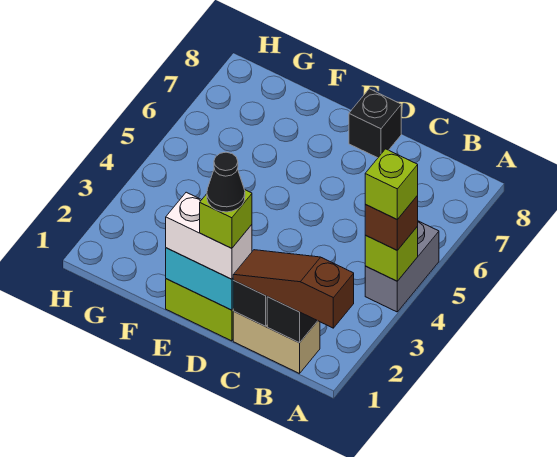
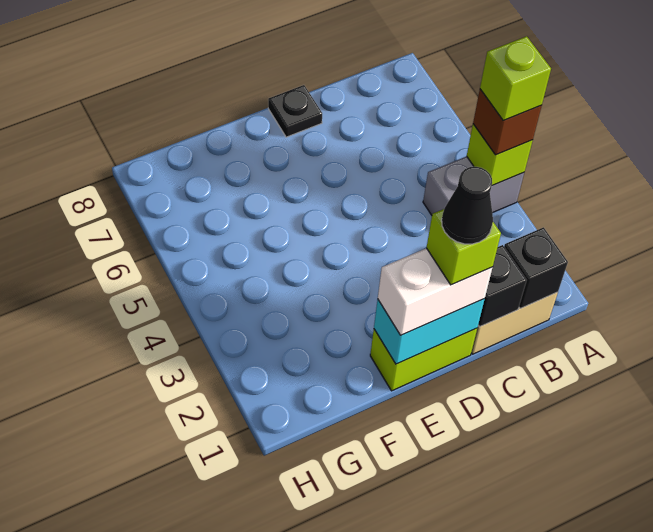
brown 1x3 slope [233,250,354,328] -> none
grey 1x2 brick [365,221,439,312] -> grey 1x2 brick turned to [423,156,524,215]
black 1x1 brick [349,89,401,158] -> black 1x1 plate [268,85,322,137]

